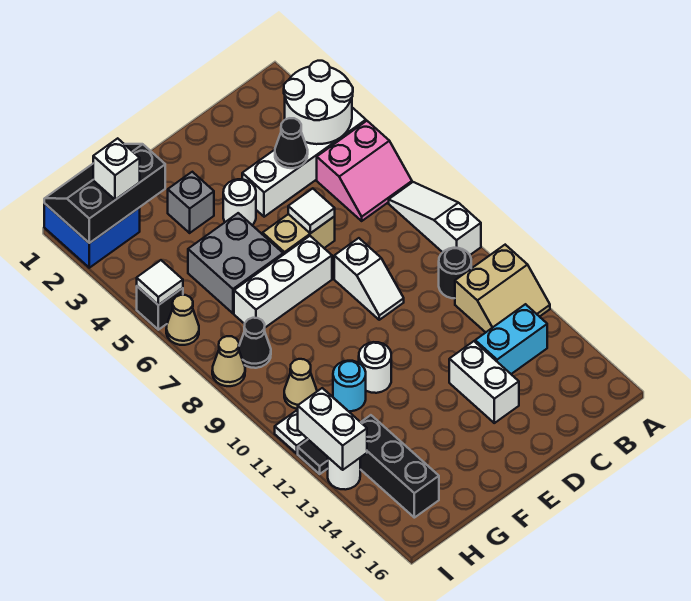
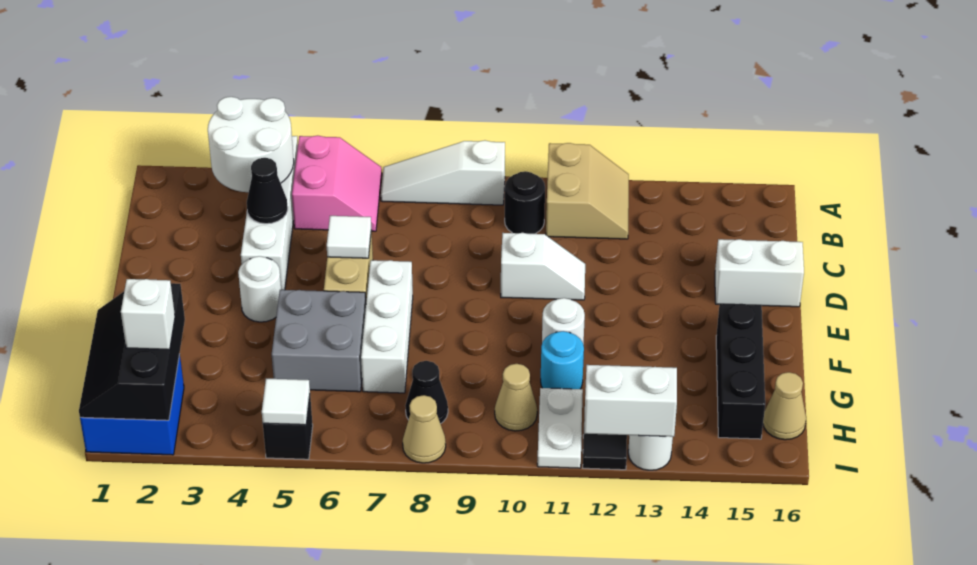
cyan 1x2 brick [475,304,547,374] -> none
white 1x2 slope [334,238,404,320] -> white 1x2 slope moved to [501,233,585,300]
white 1x2 brick [449,341,519,423] -> white 1x2 brick moved to [715,239,804,307]
grey 1x1 brick [168,172,214,233] -> none
black 1x3 brick [360,415,439,518] -> black 1x3 brick turned to [716,303,765,439]
tan 1x1 cone [166,295,199,345] -> tan 1x1 cone moved to [763,372,806,440]

